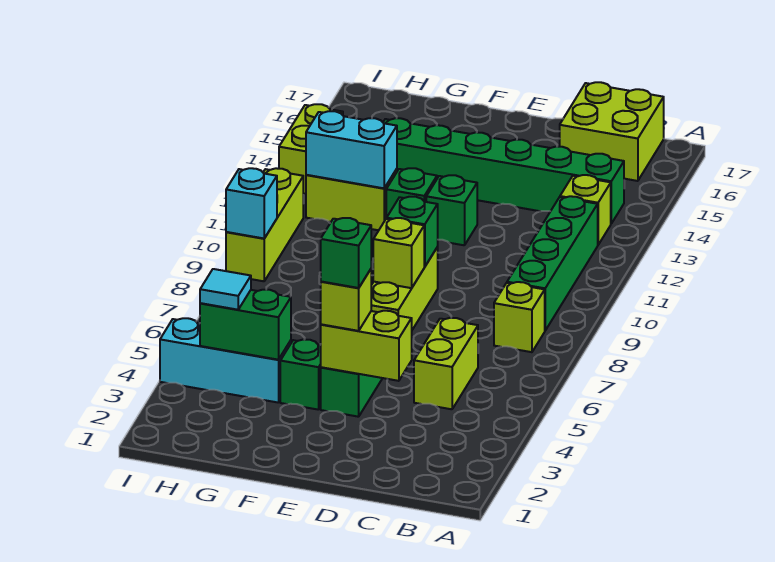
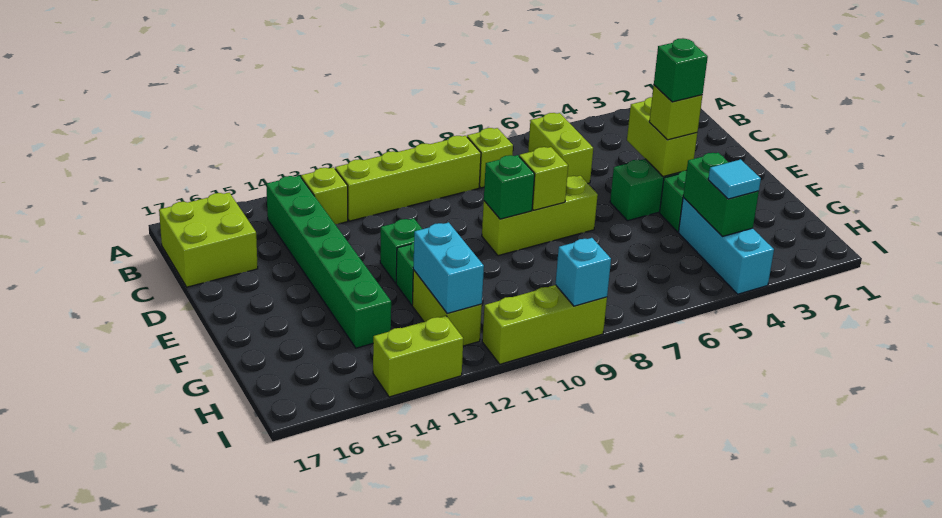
green 1x4 brick [507,196,598,330] -> lime 1x4 brick [335,136,481,221]
lime 1x2 brick [414,318,478,409] -> lime 1x2 brick turned to [528,113,593,183]

